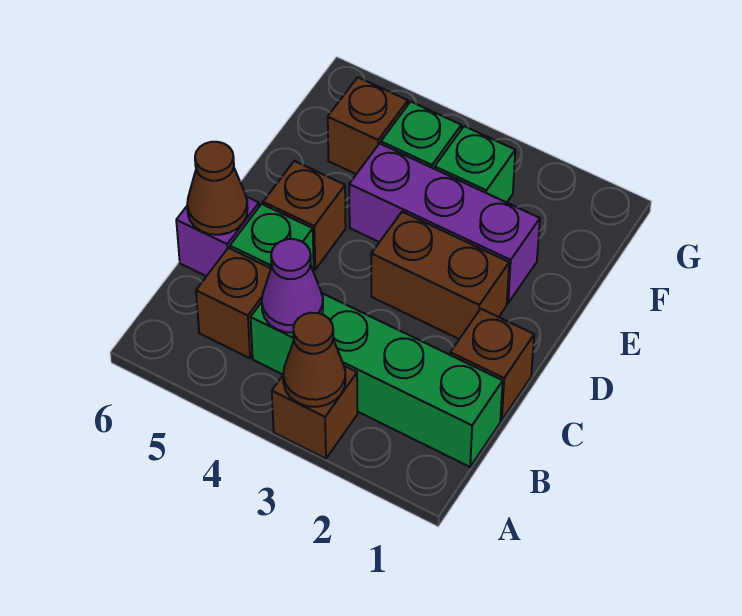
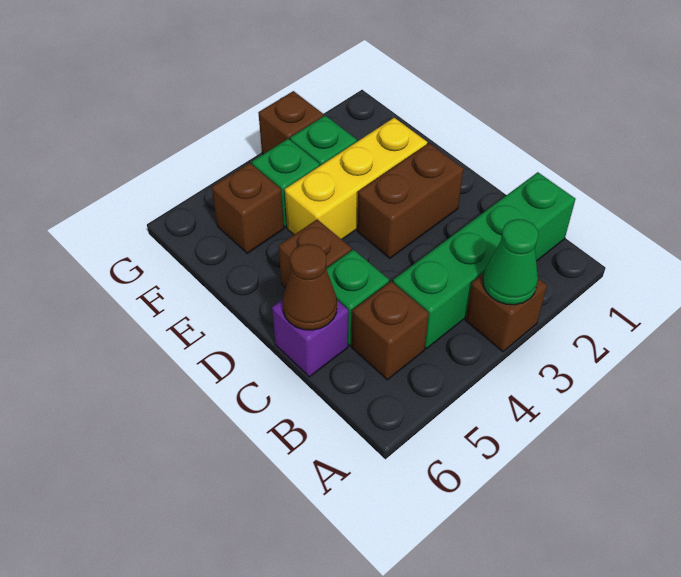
brown 1x1 cone [283,313,345,407] -> green 1x1 cone [483,219,538,305]
purple 1x1 cone [262,239,323,333] -> none
brown 1x1 brick [450,309,534,420] -> brown 1x1 brick moved to [258,91,324,154]
purple 1x3 brick [349,144,540,303] -> yellow 1x3 brick [285,118,427,240]

